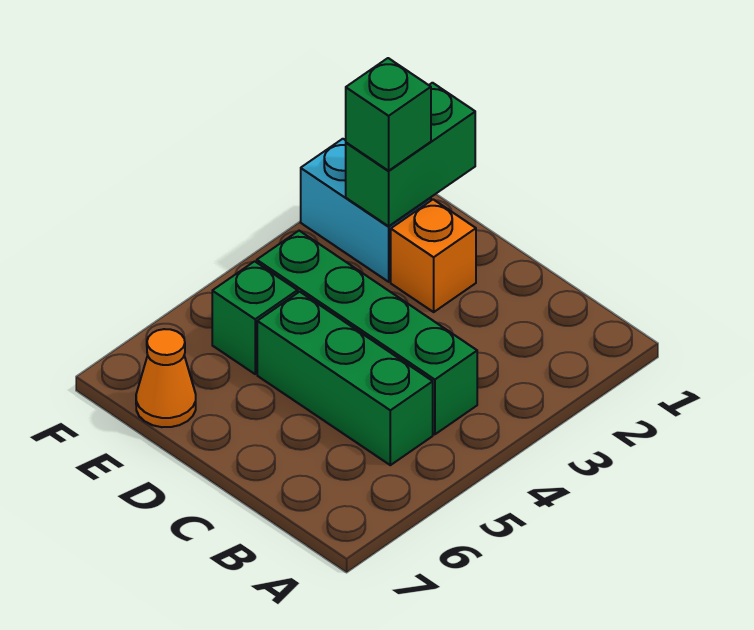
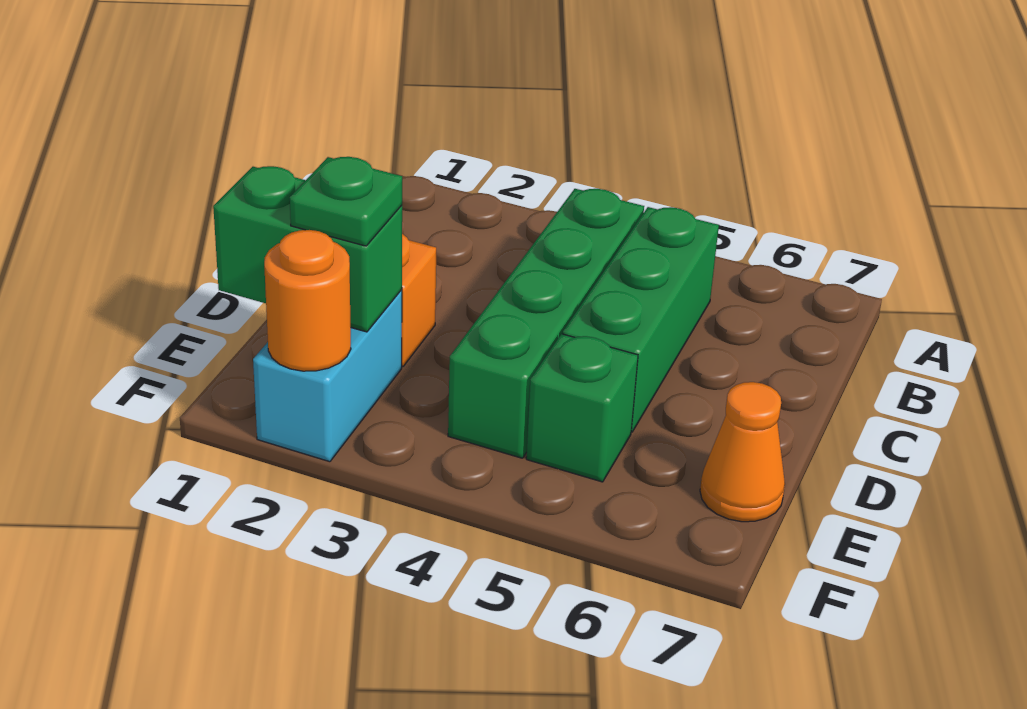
green 1x1 brick [346,58,431,171] -> green 1x1 plate [290,157,402,246]
none -> orange 1x1 round brick [264,230,351,371]

